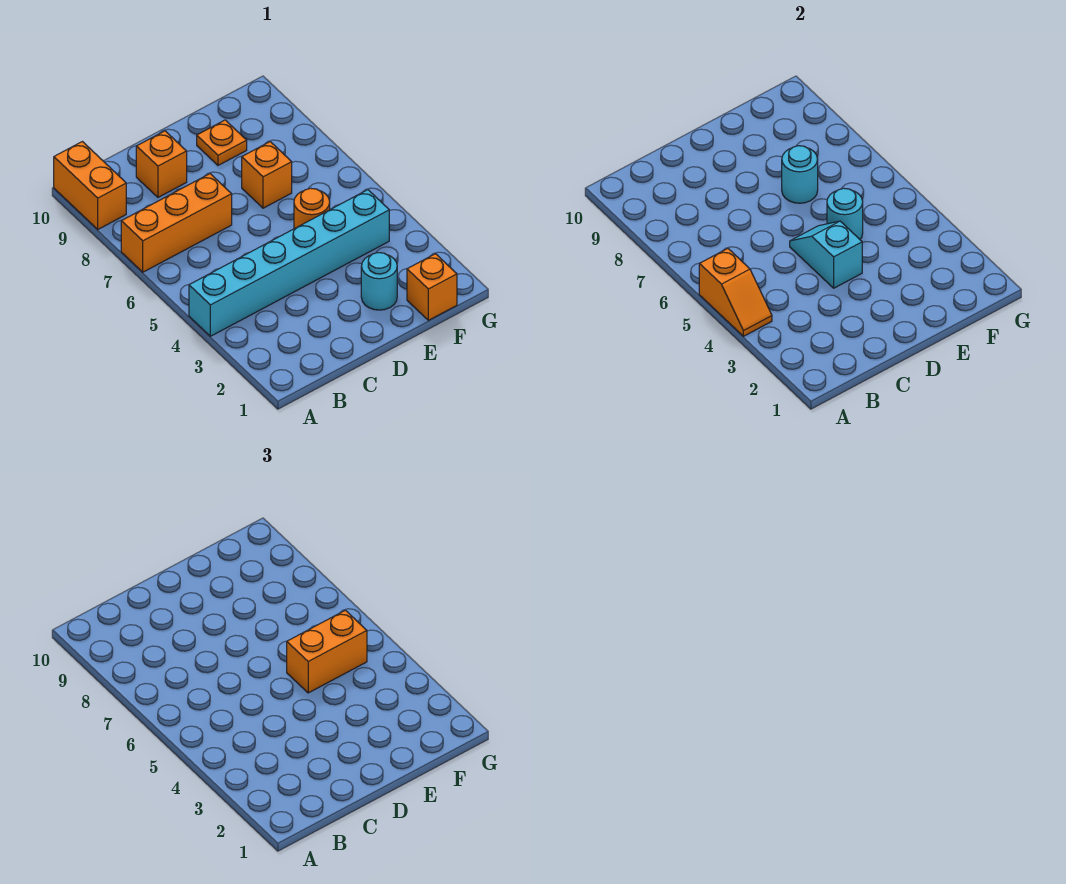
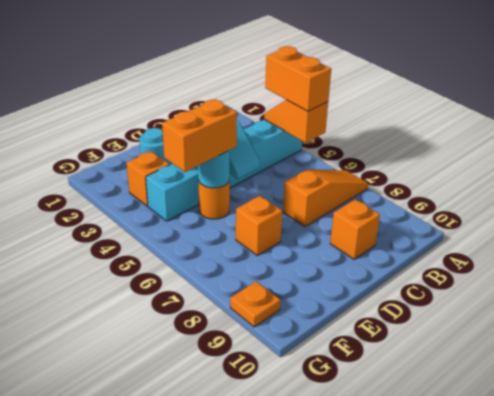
orange 1x3 brick [121,174,232,272] -> orange 1x3 slope [283,170,368,227]
orange 1x2 brick [54,142,126,229] -> orange 1x2 brick moved to [265,46,331,111]
cyan 1x1 round brick [782,146,818,203] -> none
orange 1x1 plate [197,120,247,165] -> orange 1x1 plate moved to [230,281,280,327]
orange 1x1 brick [407,254,457,320] -> orange 1x1 brick moved to [127,151,169,206]

